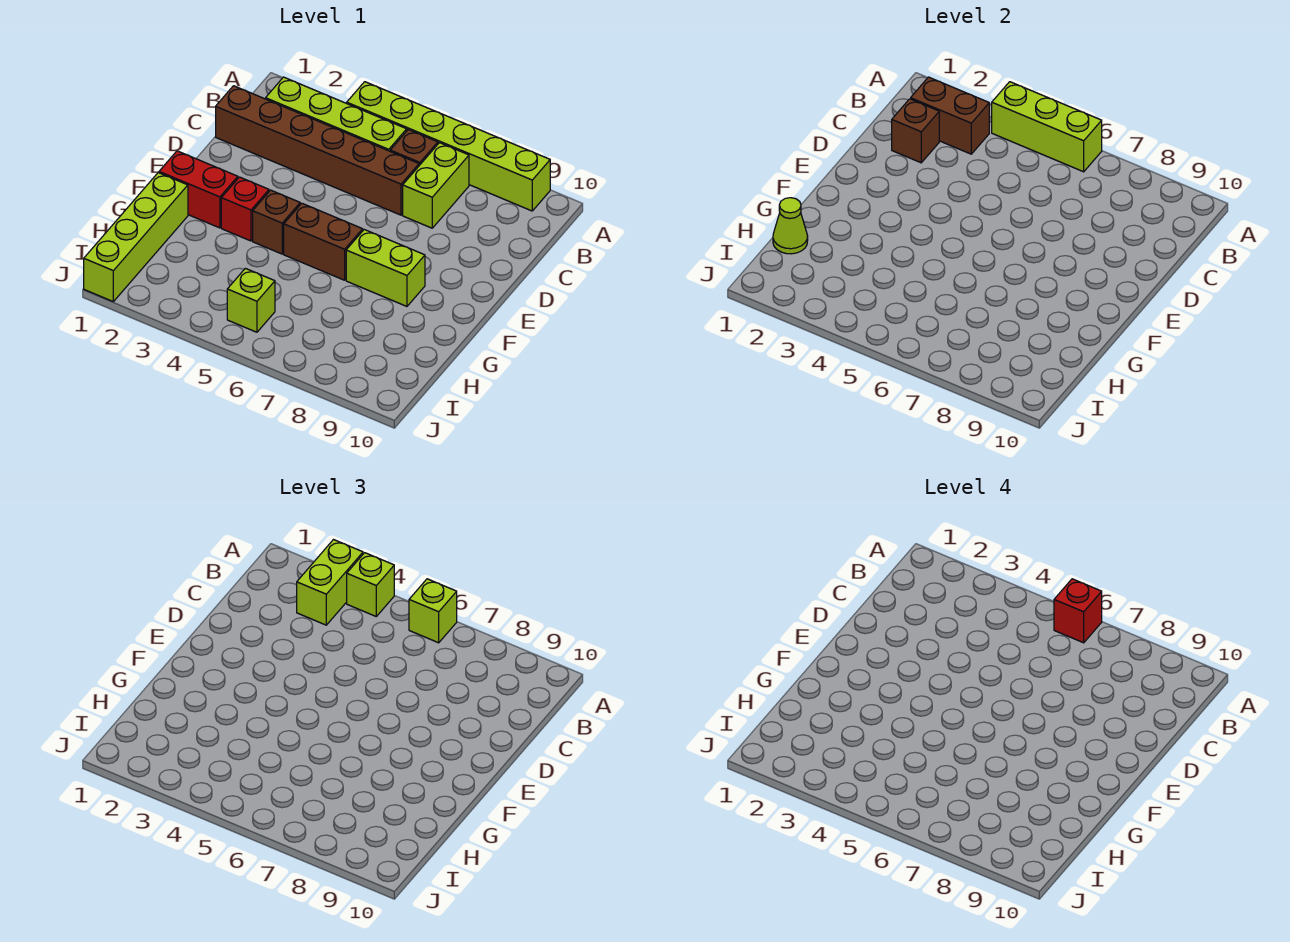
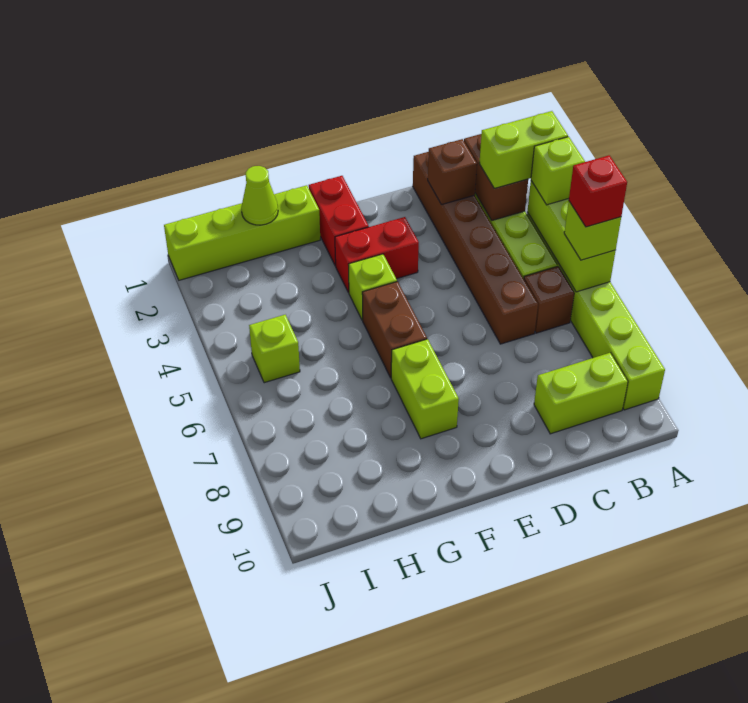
lime 1x2 brick [403,143,469,228] -> lime 1x2 brick moved to [534,353,628,434]
red 1x1 brick [221,177,269,241] -> red 1x2 brick [335,217,419,293]
brown 1x1 brick [253,190,300,254] -> lime 1x1 brick [348,254,397,320]

